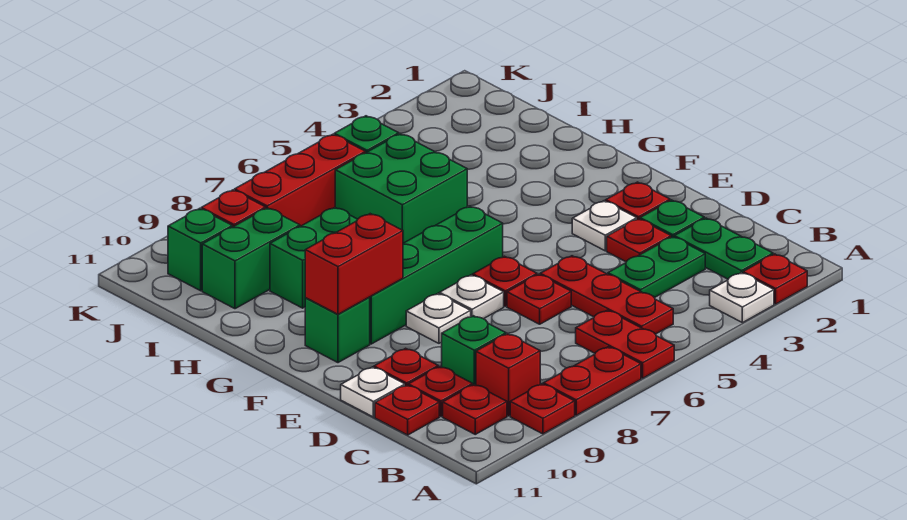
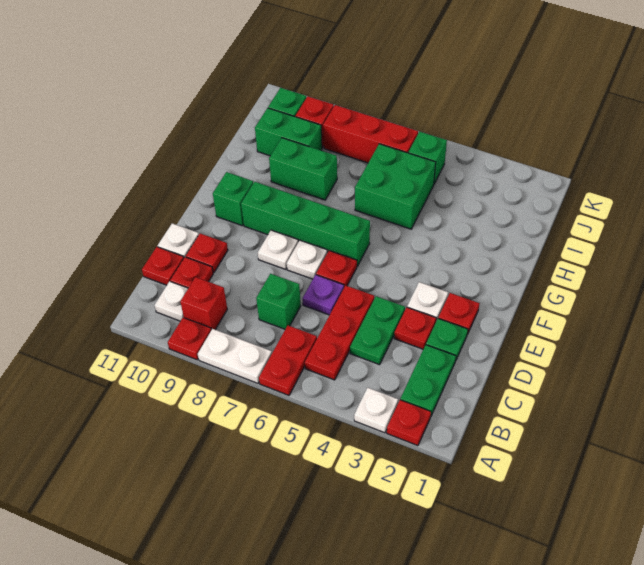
red 1x2 plate [543,347,641,415] -> white 1x2 plate [198,329,272,383]
red 1x1 plate [443,384,507,434] -> white 1x1 plate [154,281,188,321]
green 1x2 plate [608,237,705,298] -> green 1x2 plate turned to [350,296,405,365]
green 1x1 brick [442,316,506,385] -> green 1x1 brick moved to [256,274,301,329]
red 1x1 plate [507,274,571,324] -> purple 1x1 plate [302,275,344,315]
red 1x2 brick [305,214,403,314] -> none

